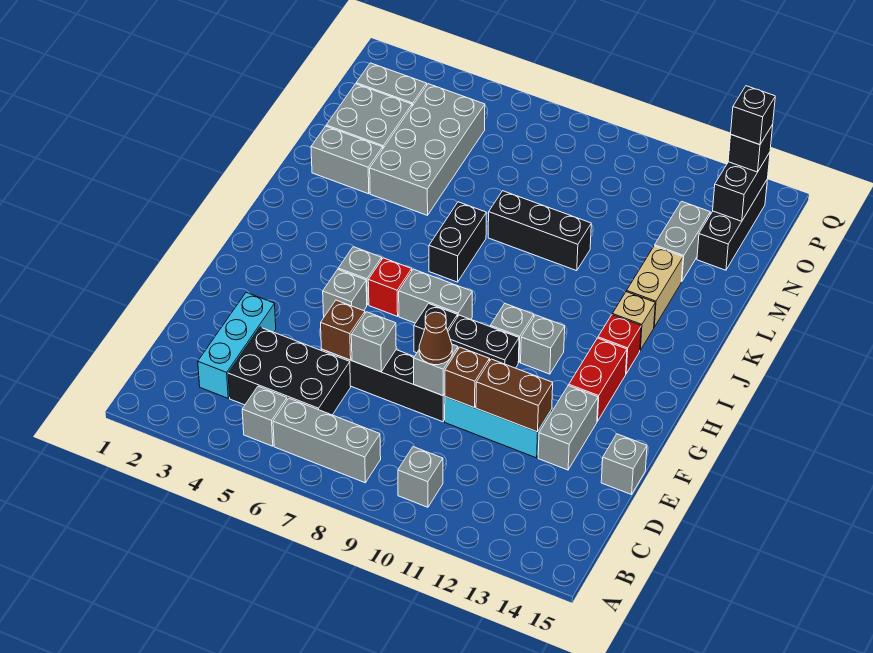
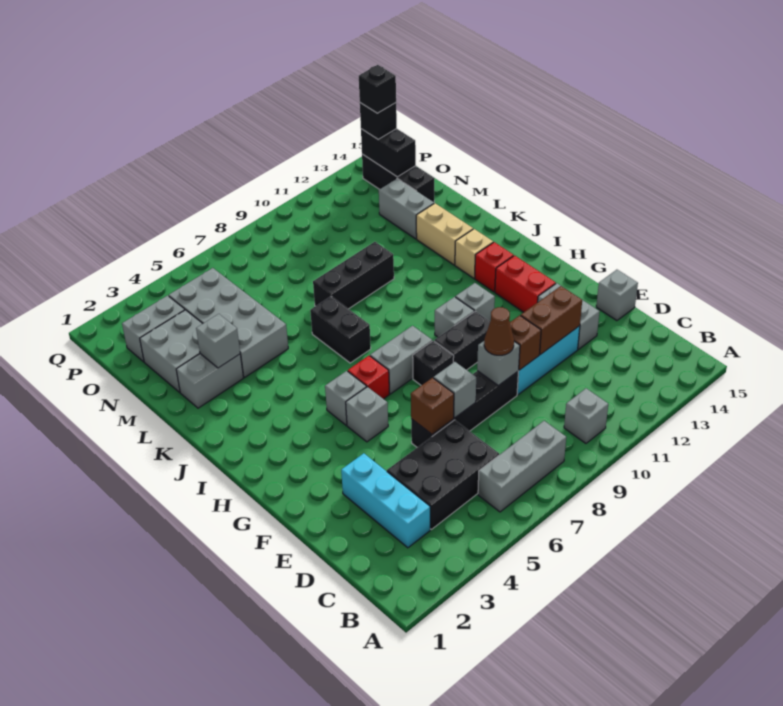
grey 1x1 brick [242,386,287,446] -> grey 1x1 brick moved to [196,314,240,368]

